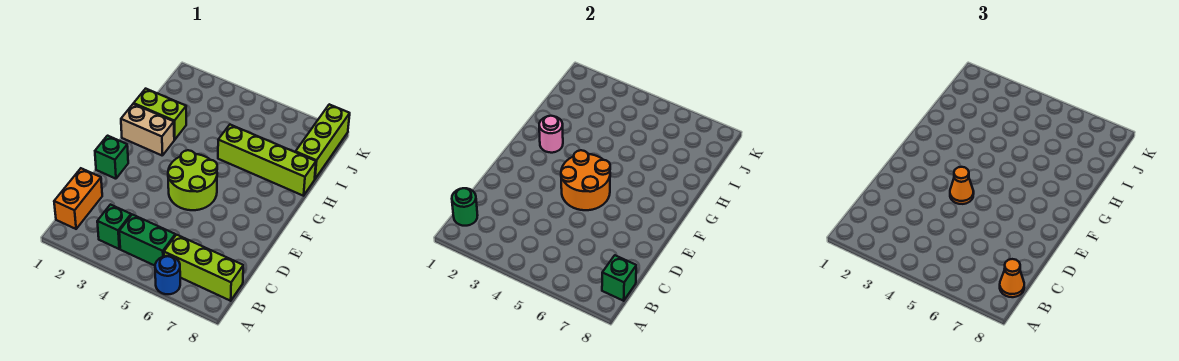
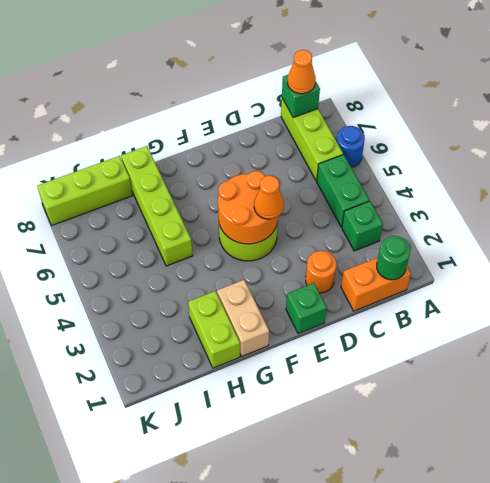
none -> orange 1x1 round brick [306,251,336,293]
pink 1x1 round brick [539,116,563,153] -> none

